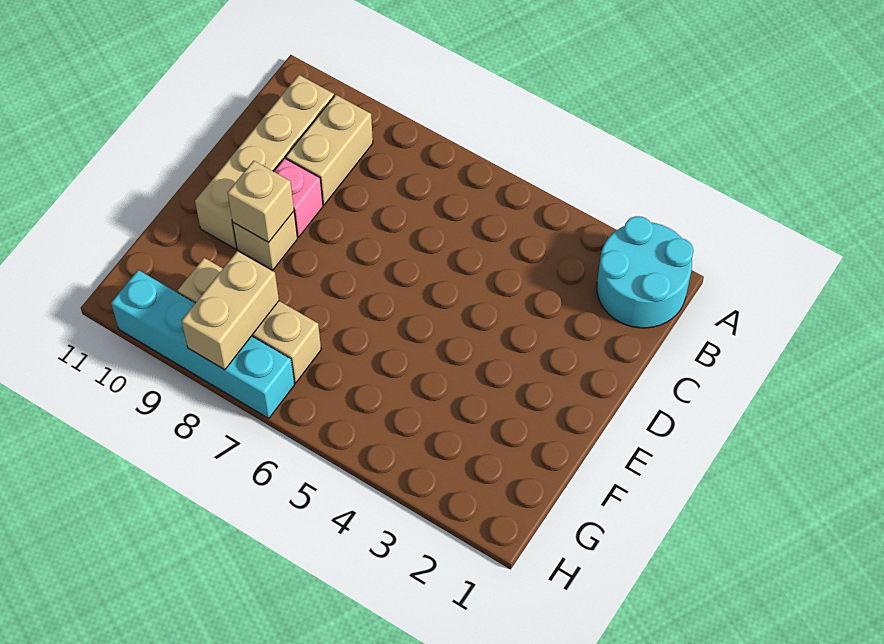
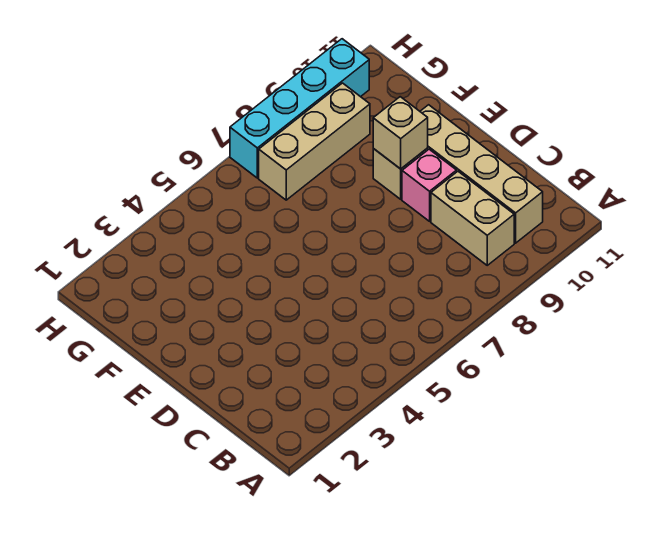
cyan 2x2 round brick [597,216,693,328] -> none
tan 1x2 brick [181,251,279,370] -> none

